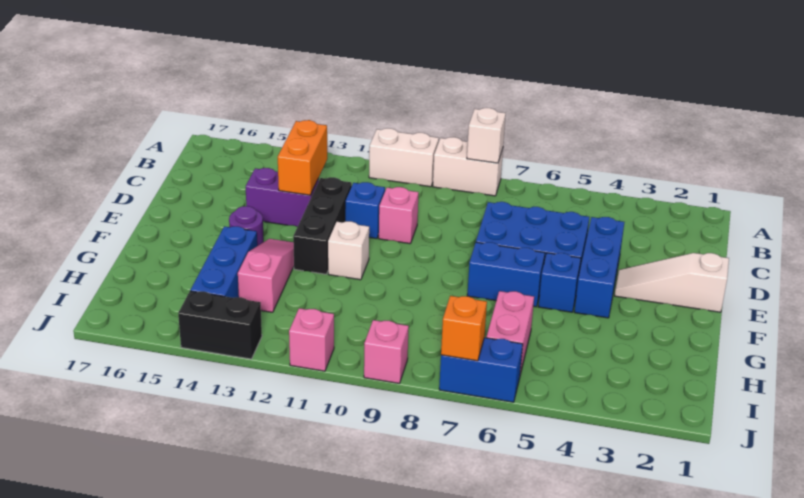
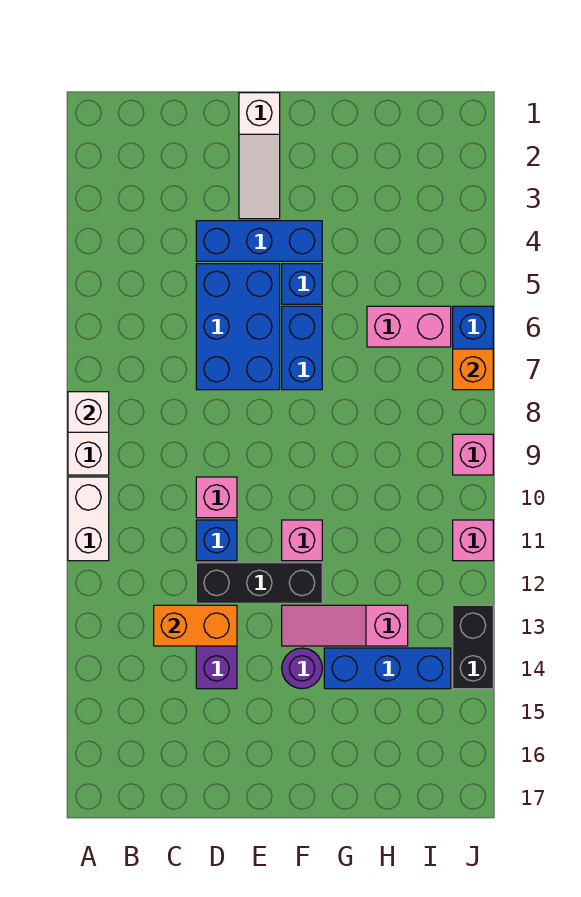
white 1x1 brick [328,221,369,280] -> pink 1x1 brick [282,520,322,561]

